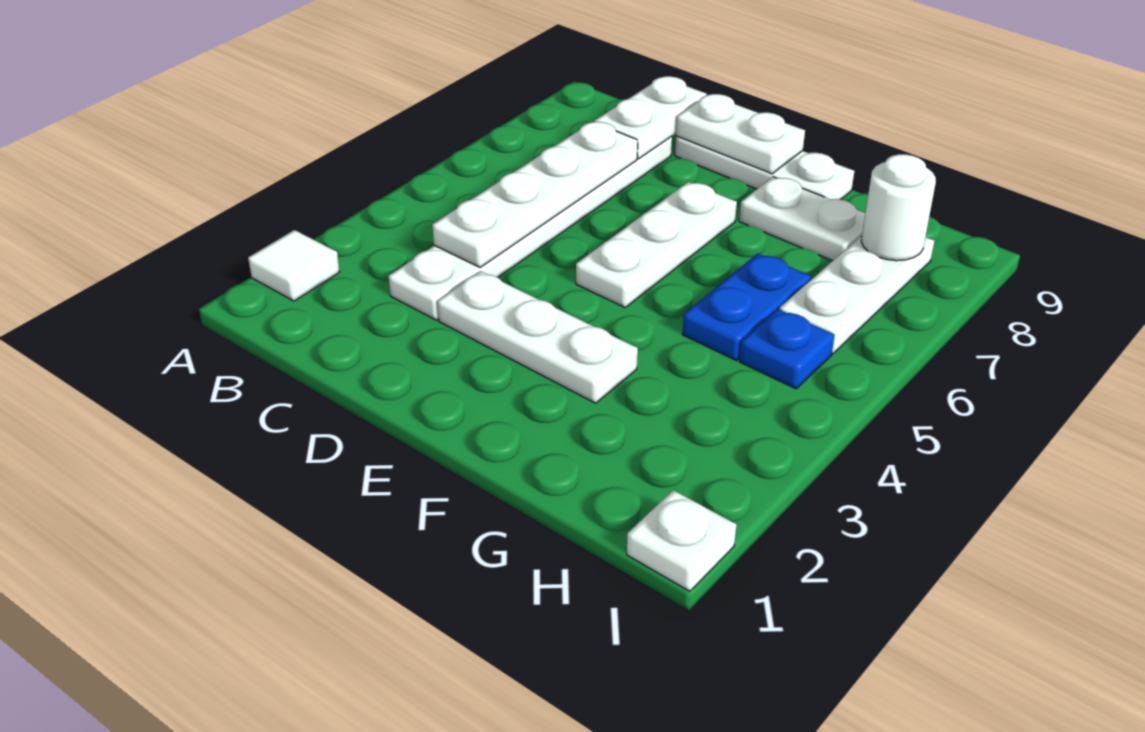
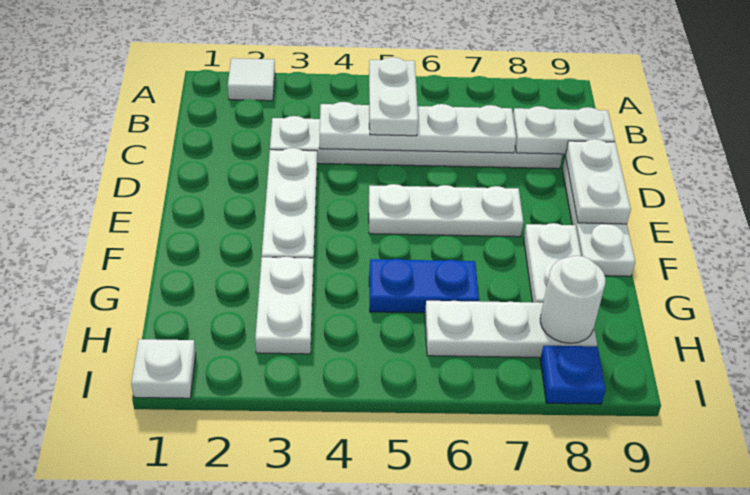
none -> white 1x2 plate [369,57,418,136]
none -> white 1x2 plate [255,257,313,354]
blue 1x1 plate [740,309,834,389] -> blue 1x1 plate moved to [540,346,606,404]

